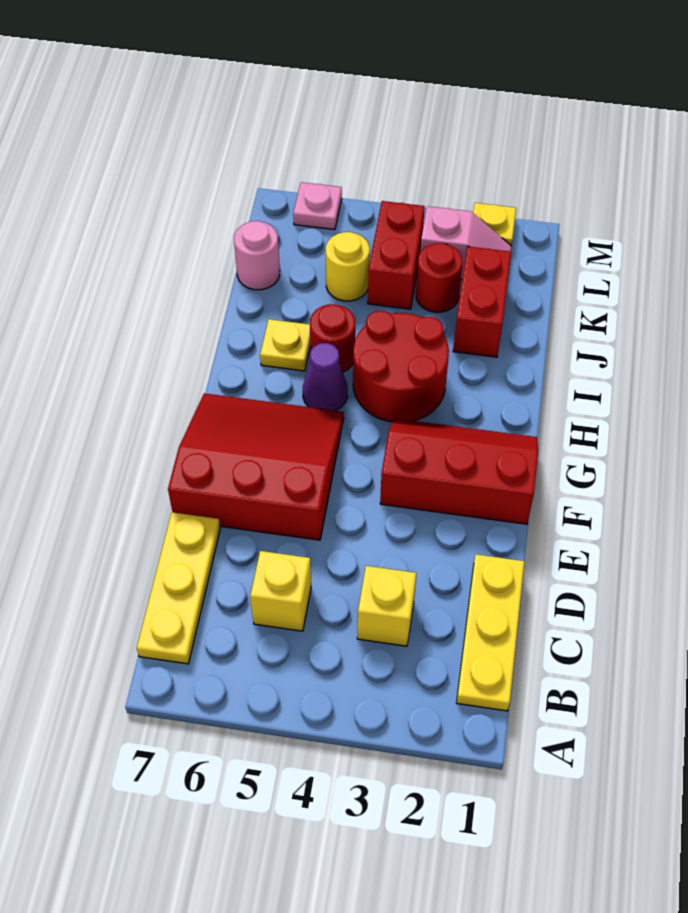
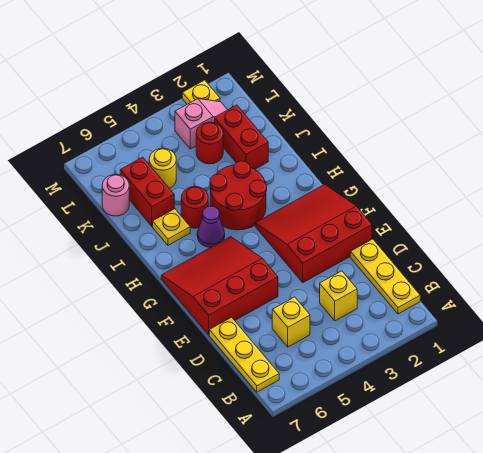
red 2x3 slope [380,418,538,524] -> red 3x3 slope [255,184,372,283]
red 1x2 brick [368,201,425,309] -> red 1x2 brick moved to [120,157,174,226]
pink 1x1 plate [293,182,342,230] -> none

